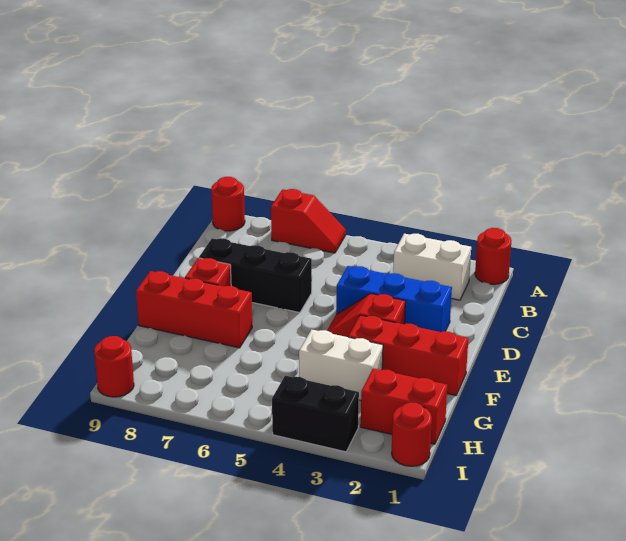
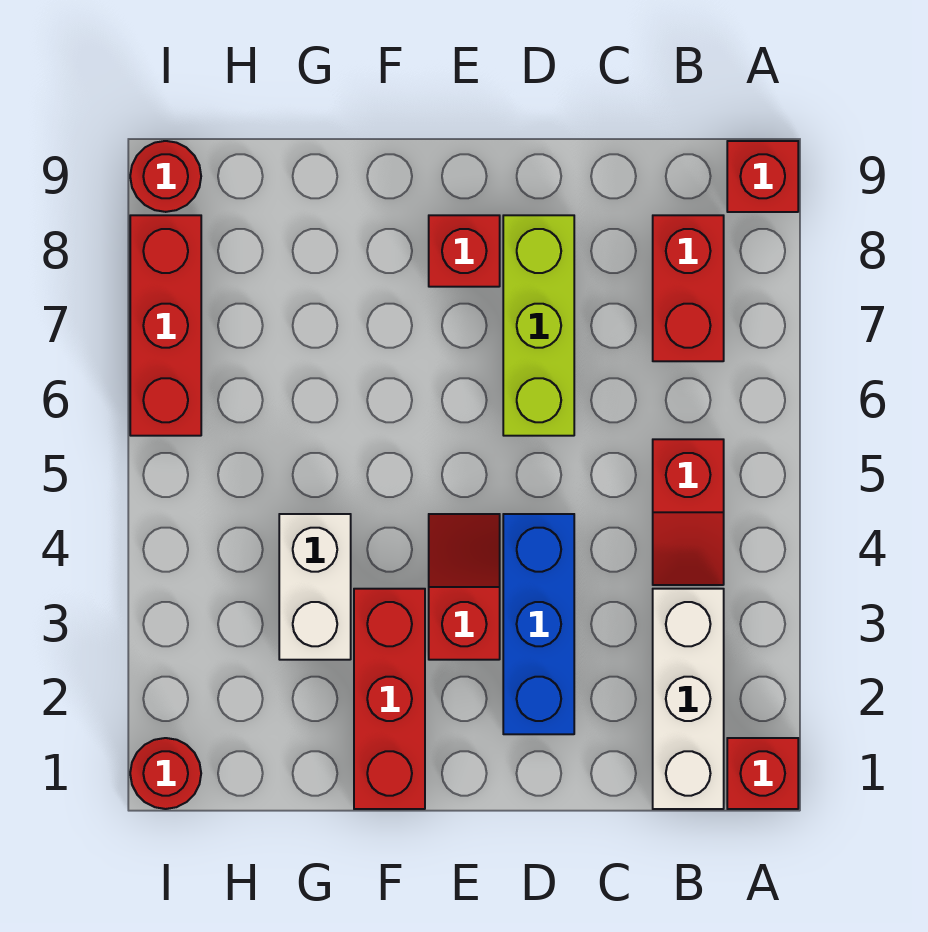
red 1x1 round brick [475,228,511,284] -> red 1x1 brick [727,738,798,809]
red 1x2 slope [271,189,346,253] -> red 1x2 slope moved to [653,439,724,585]
red 1x1 round brick [211,177,245,231] -> red 1x1 brick [727,141,798,212]
white 1x2 brick [393,234,471,300] -> white 1x3 brick [653,589,724,809]
black 1x3 brick [199,238,312,313] -> lime 1x3 brick [503,215,574,436]
red 1x3 brick [136,271,252,348] -> red 1x3 brick moved to [130,215,201,436]
red 1x2 brick [361,368,447,444] -> red 1x2 brick moved to [653,215,724,361]
black 1x2 brick [272,375,359,452] -> none

